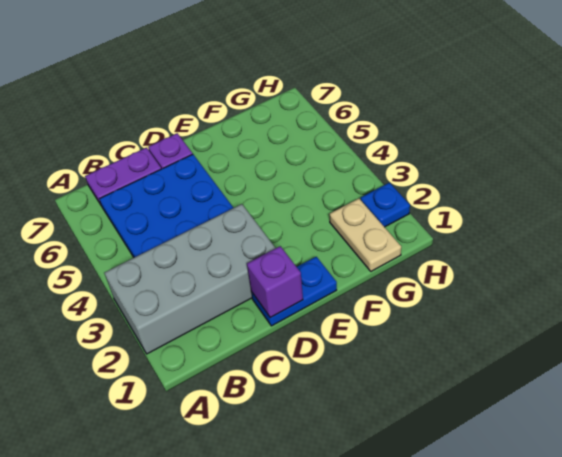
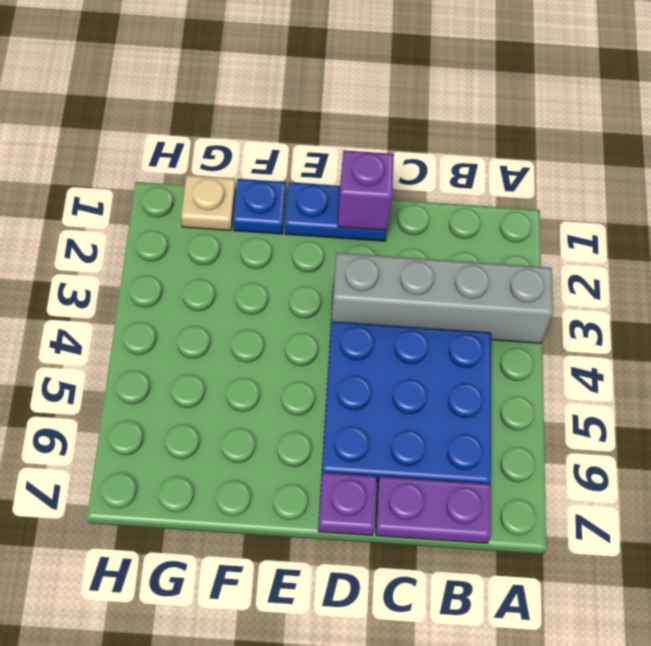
grey 2x4 brick [104,204,275,354] -> grey 1x4 brick [331,253,553,343]
tan 1x2 plate [329,199,401,271] -> tan 1x1 plate [181,175,235,231]
blue 1x1 plate [361,183,410,227] -> blue 1x1 plate moved to [233,179,286,234]

